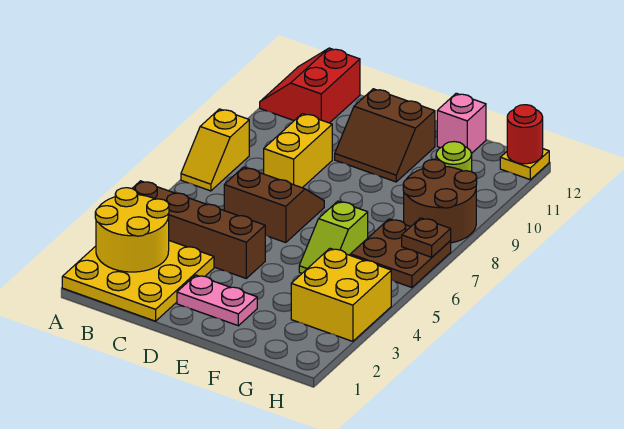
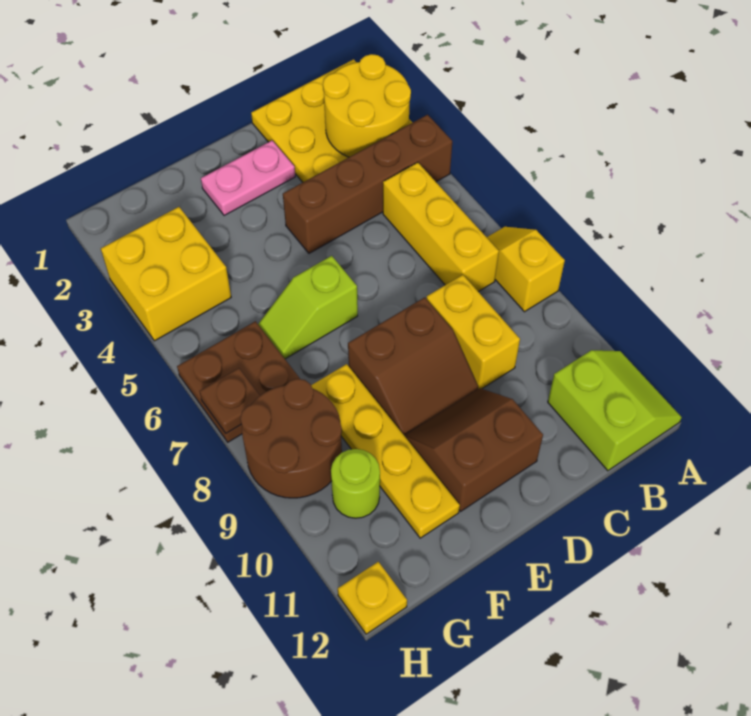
red 2x2 slope [260,48,360,123] -> lime 2x2 slope [548,350,682,471]
none -> yellow 1x3 brick [383,162,499,292]
brown 2x2 slope [224,167,324,243] -> brown 2x2 slope moved to [348,297,478,435]
lime 1x2 slope [299,201,368,273] -> lime 1x2 slope turned to [258,256,358,359]
none -> yellow 1x4 plate [311,364,460,538]
pink 1x1 brick [437,93,486,154] -> none
red 1x1 round brick [507,105,543,164] -> none

